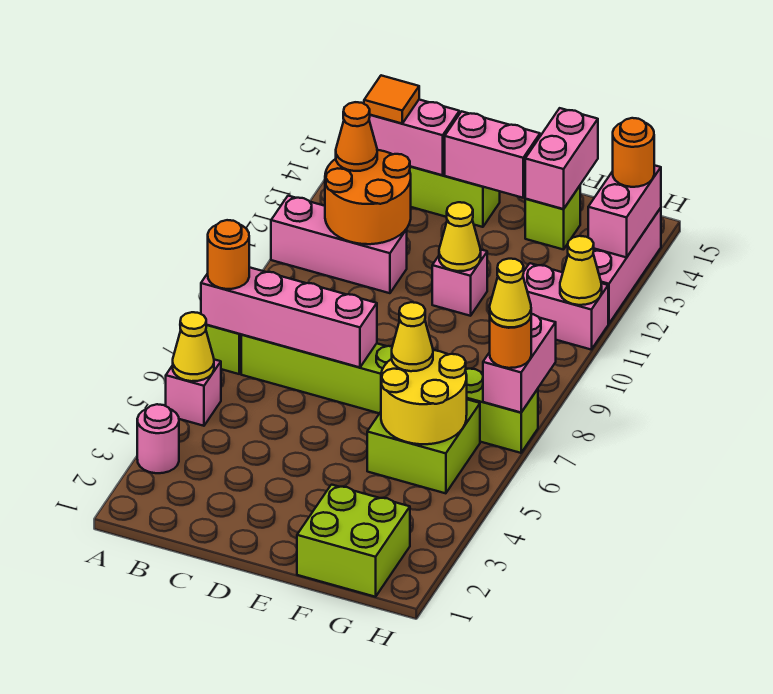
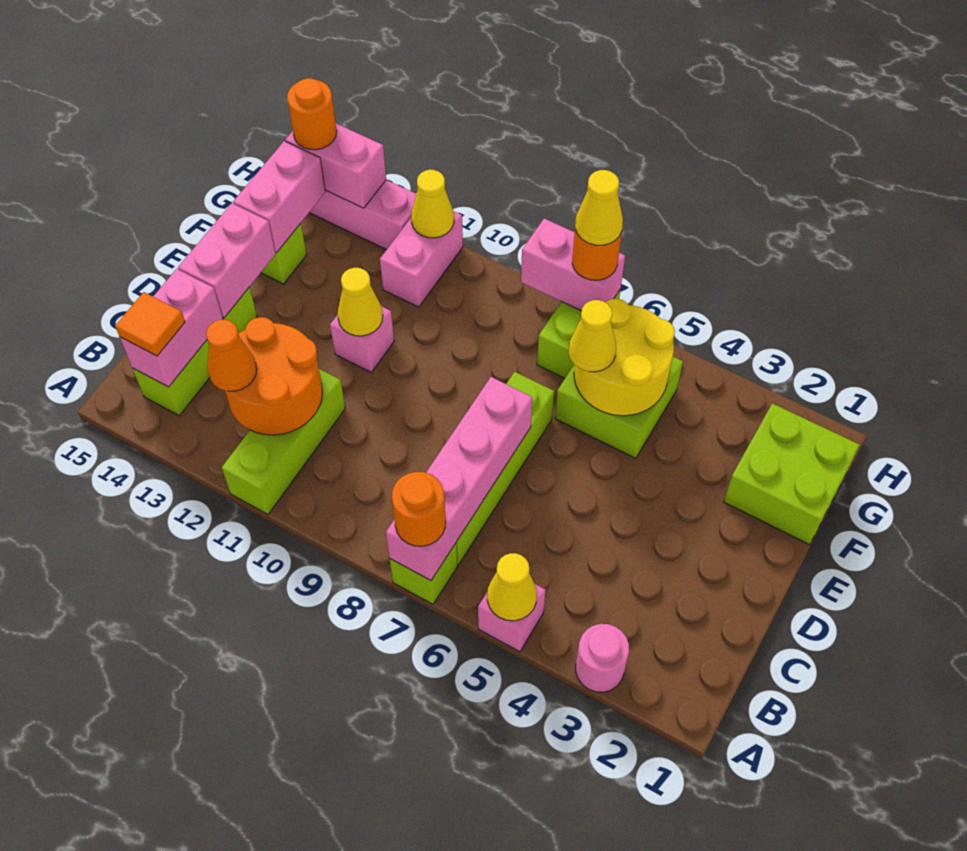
pink 1x3 brick [271,196,407,293] -> lime 1x3 brick [222,369,345,514]
pink 1x2 brick [525,108,598,209] -> pink 1x2 brick turned to [233,141,325,252]

